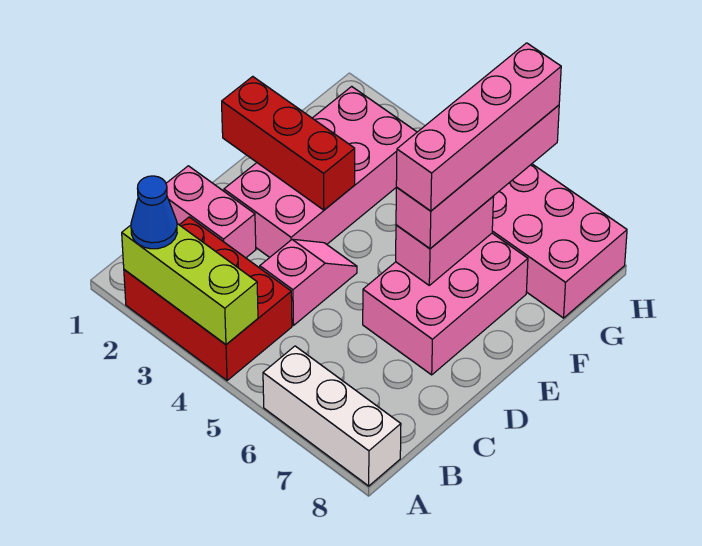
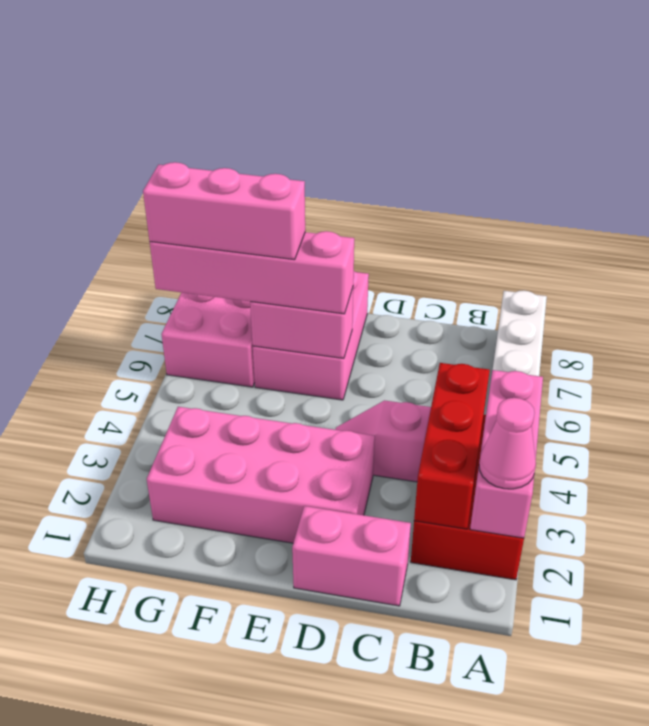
lime 1x3 brick [122,224,258,344] -> pink 1x3 brick [470,370,543,538]
blue 1x1 cone [131,176,177,249] -> pink 1x1 cone [479,398,536,489]
pink 1x2 brick [166,166,256,258] -> pink 1x2 brick turned to [292,506,411,606]
pink 2x3 brick [363,233,528,375] -> pink 2x3 brick turned to [253,271,369,400]
red 1x3 brick [222,76,355,210] -> red 1x3 brick moved to [414,363,490,529]
pink 1x4 brick [396,43,561,211] -> pink 1x3 brick [143,162,305,260]

